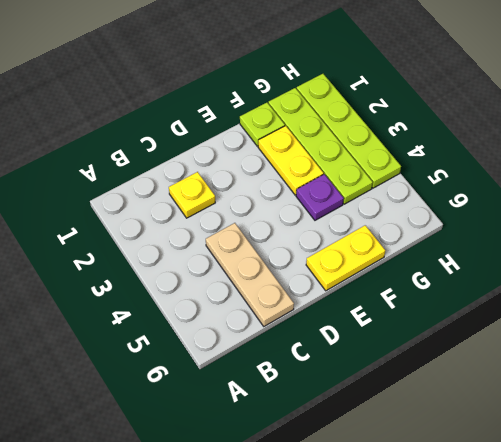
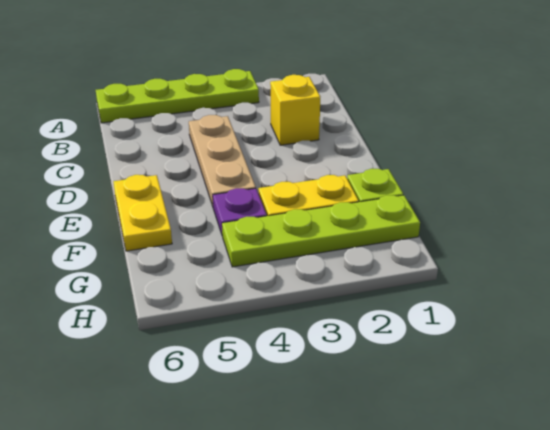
yellow 1x1 plate [169,172,215,218] -> yellow 1x1 brick [270,75,320,145]
tan 1x3 plate [206,223,294,326] -> tan 1x3 plate turned to [189,115,256,206]
lime 1x4 plate [297,74,401,188] -> lime 1x4 plate moved to [96,69,259,123]

